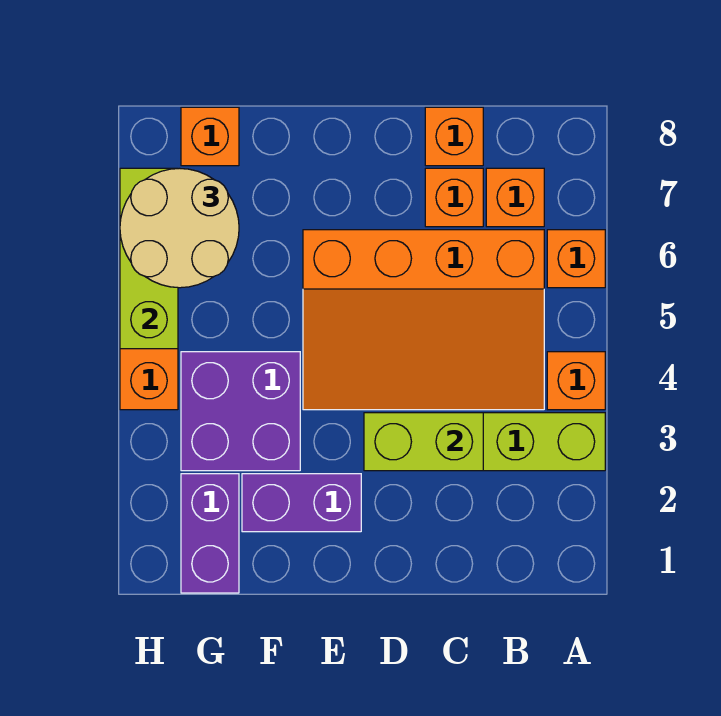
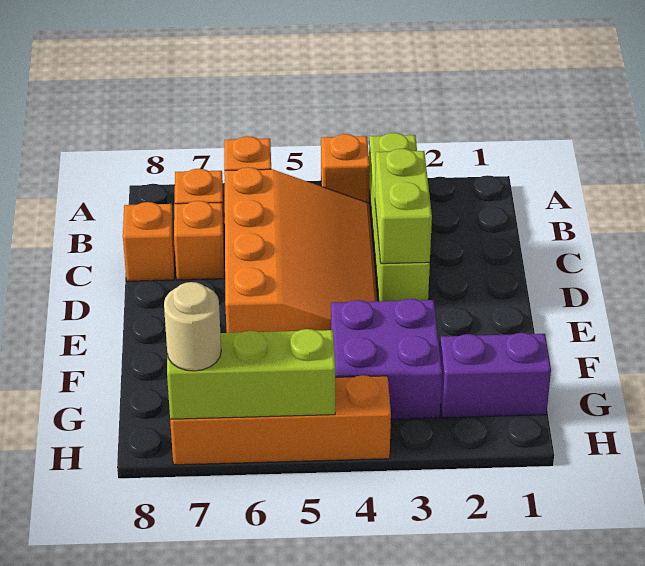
purple 1x2 brick [242,474,361,532] -> none
tan 2x2 round brick [120,168,239,288] -> tan 1x1 round brick [164,282,221,371]
orange 1x1 brick [181,107,239,166] -> none

